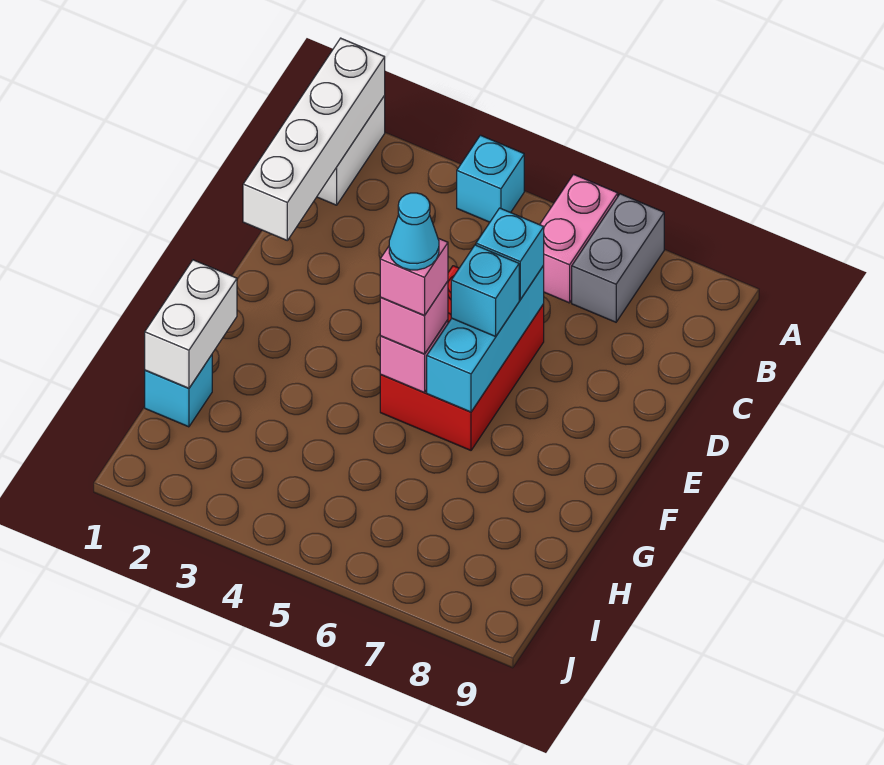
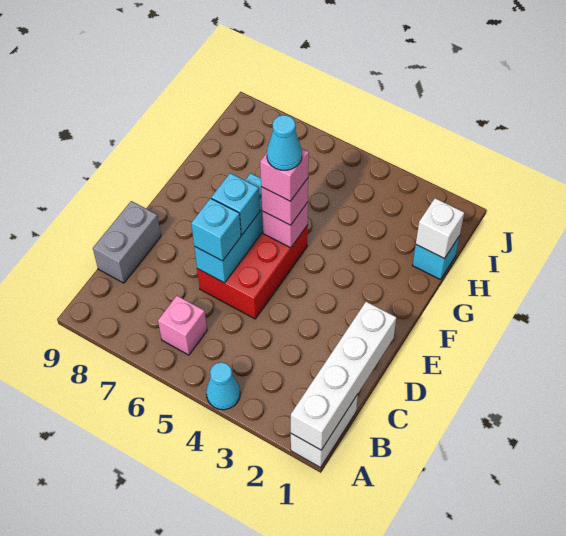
cyan 1x1 brick [457,135,524,222] -> cyan 1x1 cone [206,362,240,410]
pink 1x2 brick [540,174,618,303] -> pink 1x1 brick [158,296,207,355]
grey 1x2 brick [572,194,664,322] -> grey 1x2 brick moved to [93,201,161,283]
white 1x2 brick [145,260,237,388] -> white 1x1 brick [416,198,464,259]

